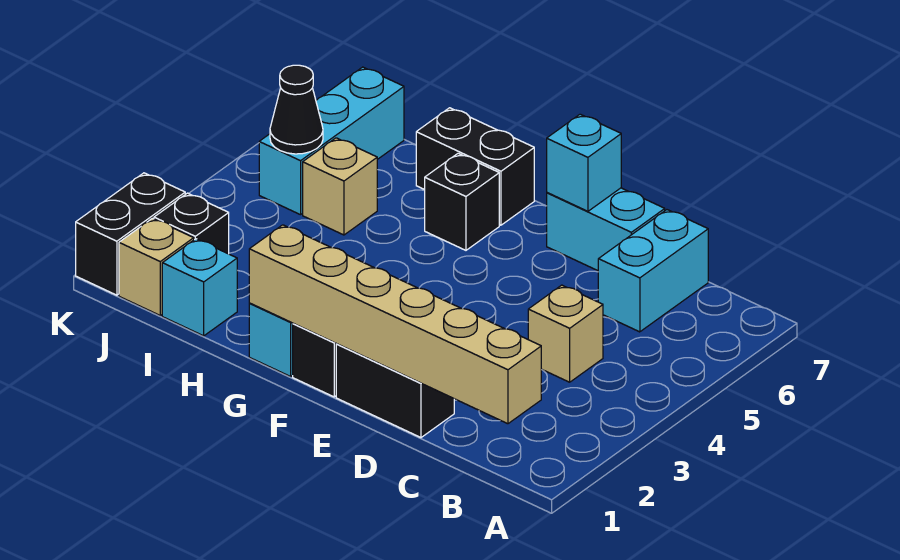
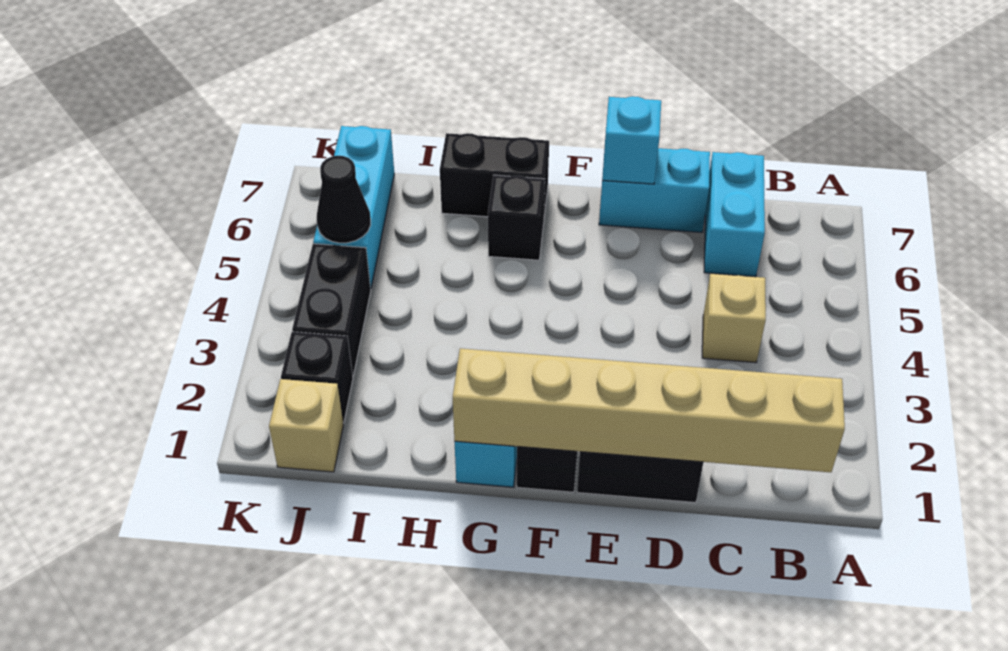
cyan 1x1 brick [162,239,237,336] -> none
tan 1x1 brick [303,138,377,235] -> none
black 1x2 brick [76,173,185,295] -> black 1x2 brick moved to [292,244,371,375]

